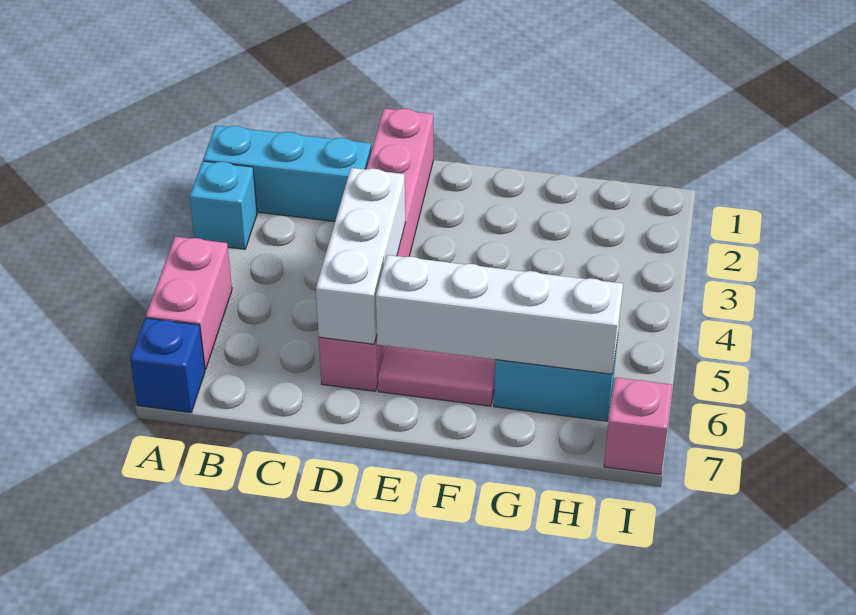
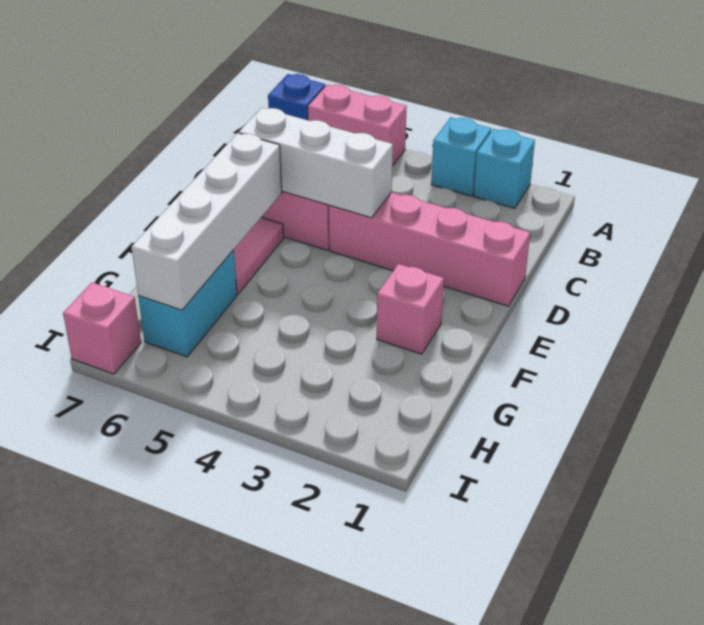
cyan 1x3 brick [203,126,371,221] -> cyan 1x1 brick [474,129,535,208]
none -> pink 1x1 brick [377,264,444,354]

